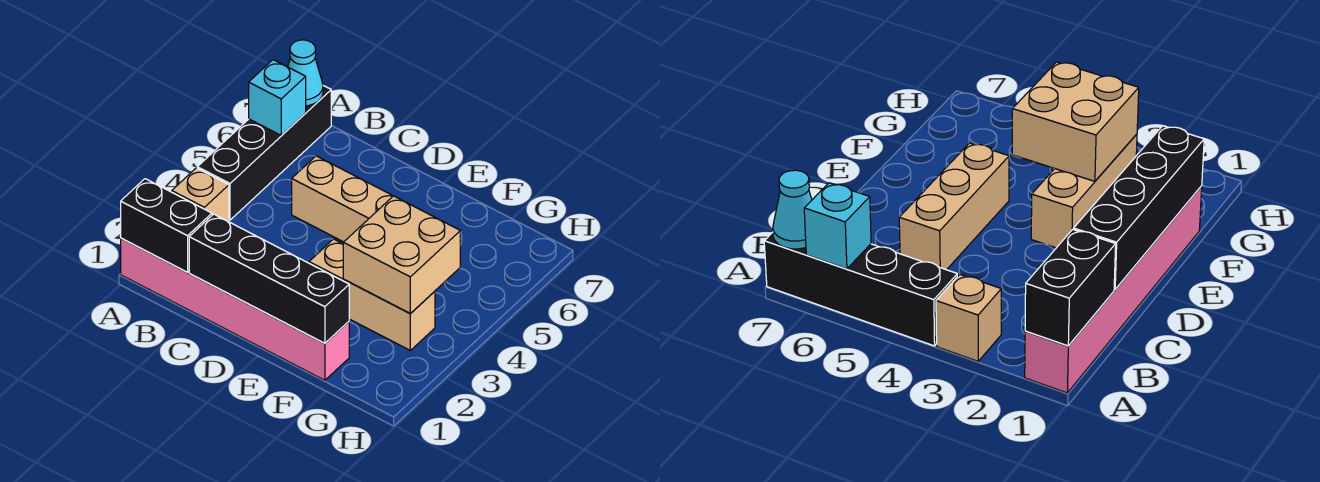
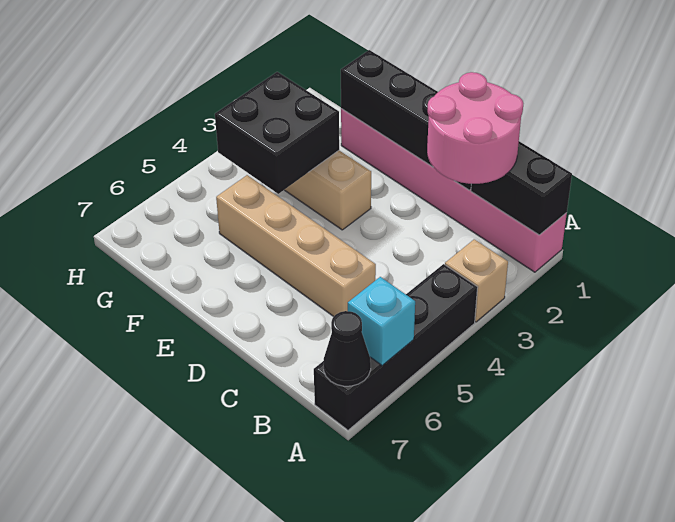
cyan 1x1 cone [288,40,323,106] -> black 1x1 cone [324,311,371,386]
none -> pink 2x2 round brick [427,72,523,184]
tan 1x3 brick [292,156,393,242] -> tan 1x4 brick [216,175,376,316]
tan 2x2 brick [343,196,460,314] -> black 2x2 brick [215,72,339,194]

